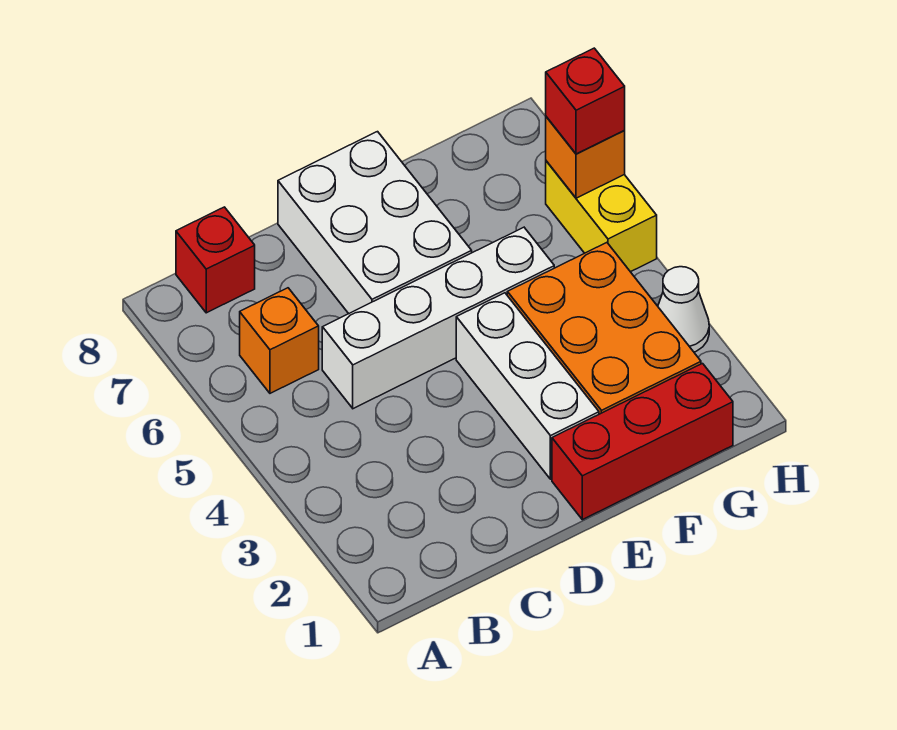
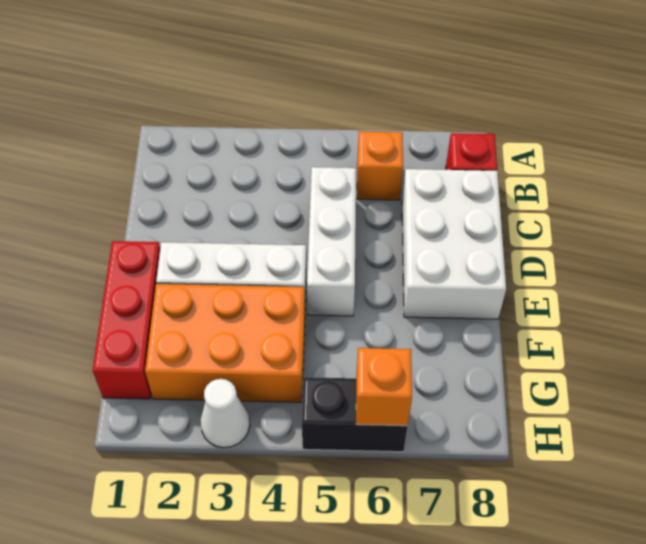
white 1x4 brick [322,227,554,409] -> white 1x3 brick [307,167,356,316]
white 2x3 brick [278,132,472,314] -> white 2x3 brick turned to [402,169,506,319]
yellow 1x2 brick [546,161,657,272] -> black 1x2 brick [302,377,408,452]
red 1x1 brick [546,48,625,154] -> none

